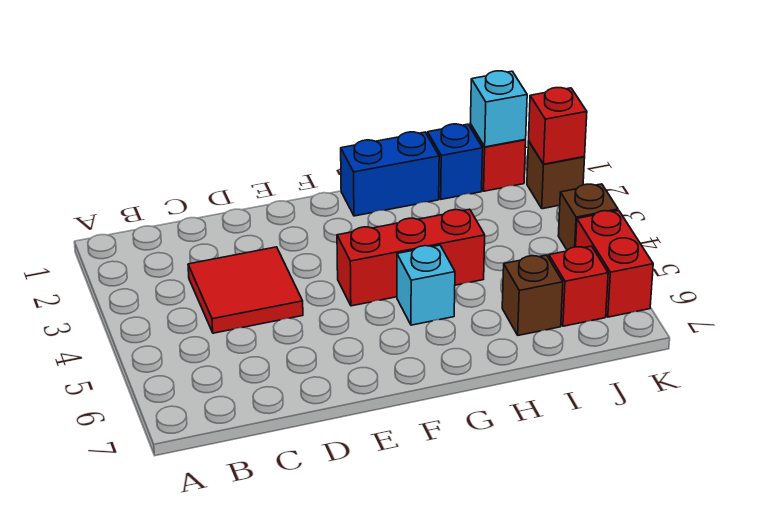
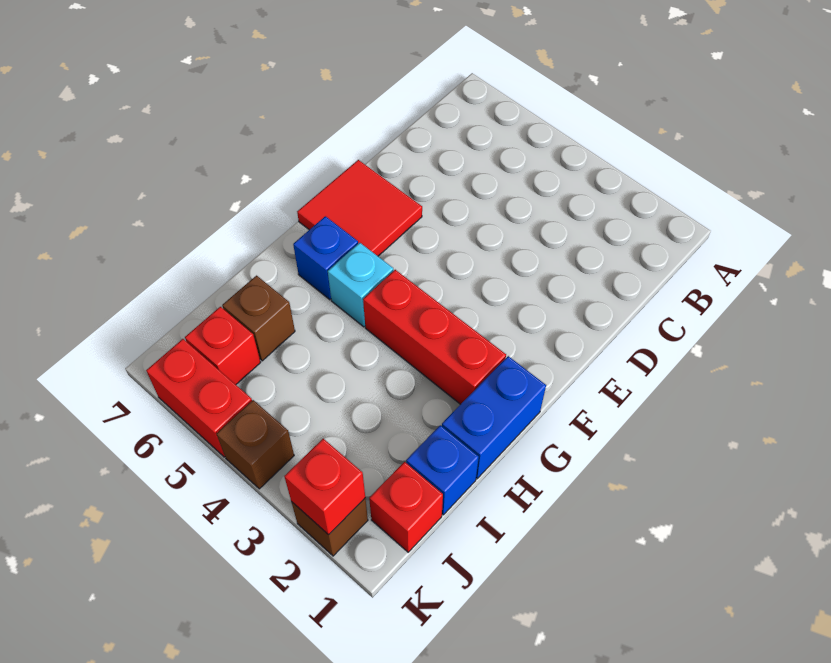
red 2x2 tile [188,247,303,333] -> red 2x2 tile moved to [297,160,422,256]
red 1x3 brick [337,209,485,306] -> red 1x3 brick turned to [363,270,506,404]
none -> blue 1x1 brick [293,216,358,300]
cyan 1x1 brick [470,71,527,147] -> none

